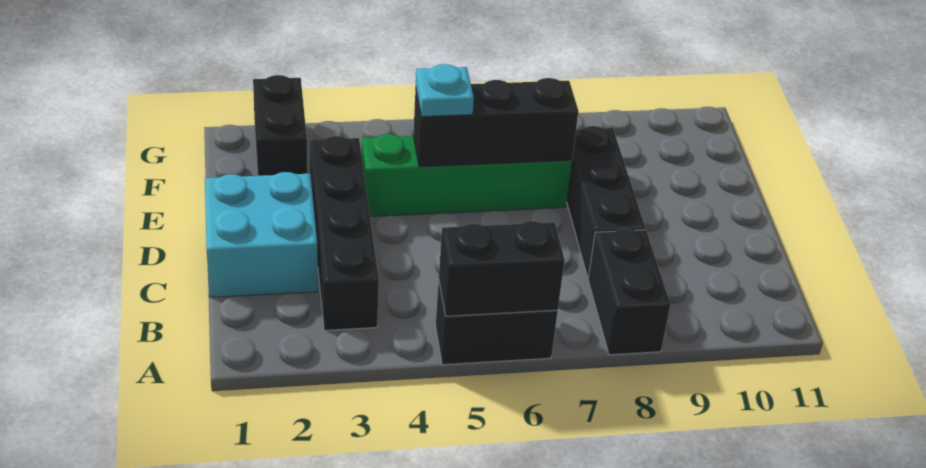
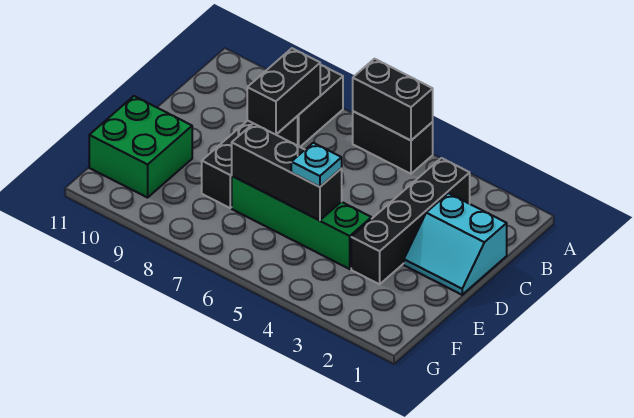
cyan 2x2 brick [205,172,318,297] -> cyan 2x2 slope [404,193,507,295]
none -> green 2x2 brick [89,96,192,198]
black 1x2 brick [253,75,307,176] -> black 1x2 brick moved to [247,48,320,135]

